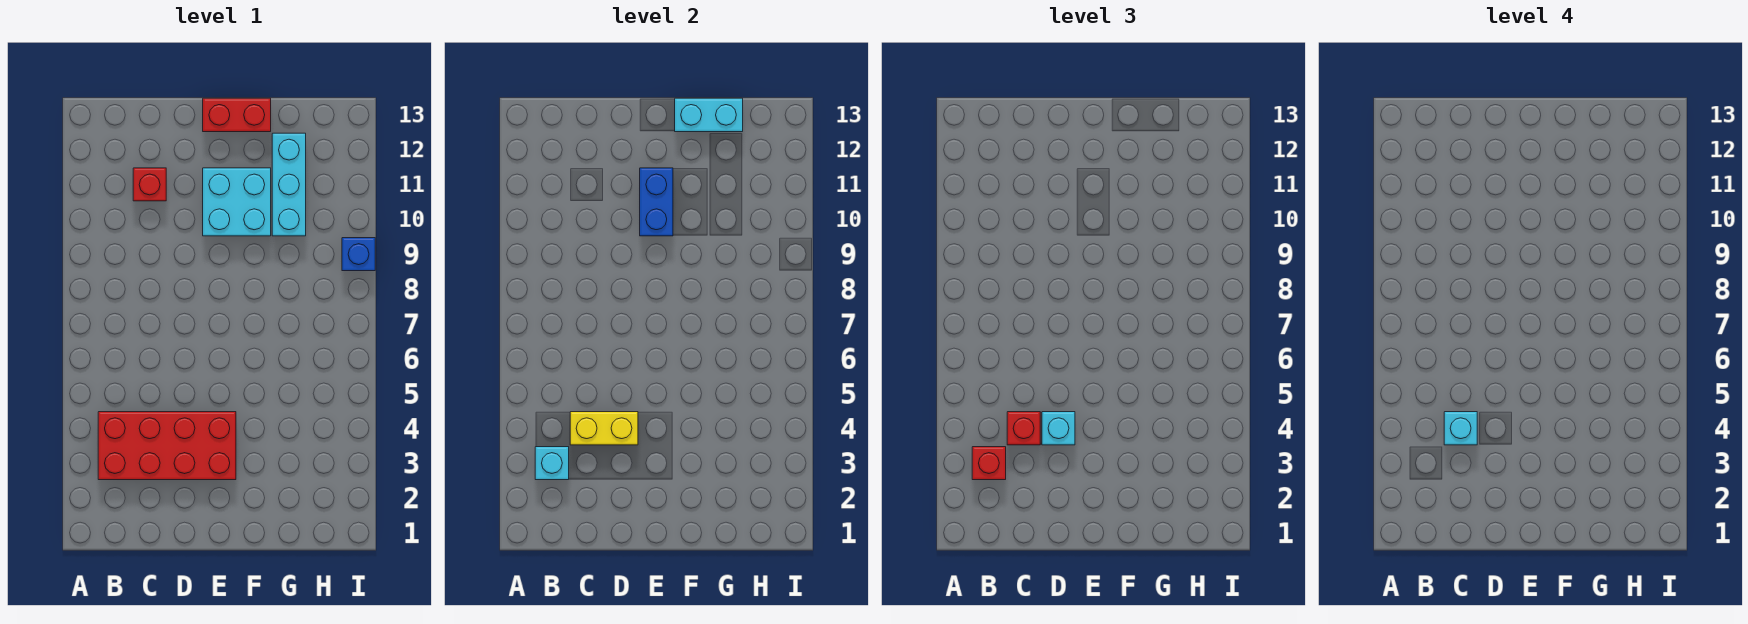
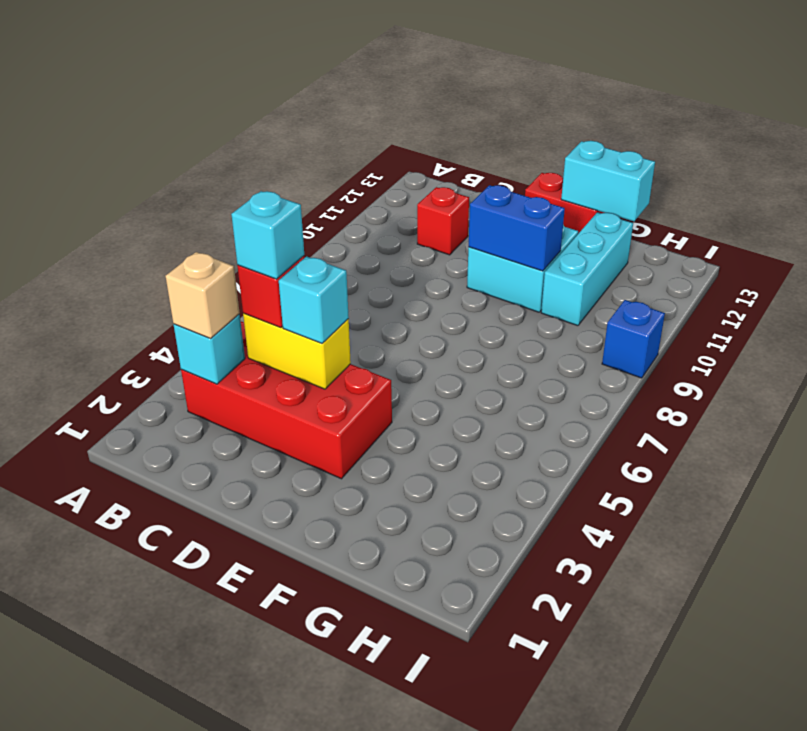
red 1x1 brick [972,447,1006,480] -> tan 1x1 brick [166,252,240,338]
blue 1x2 brick [640,168,673,236] -> blue 1x2 brick turned to [469,185,565,271]

